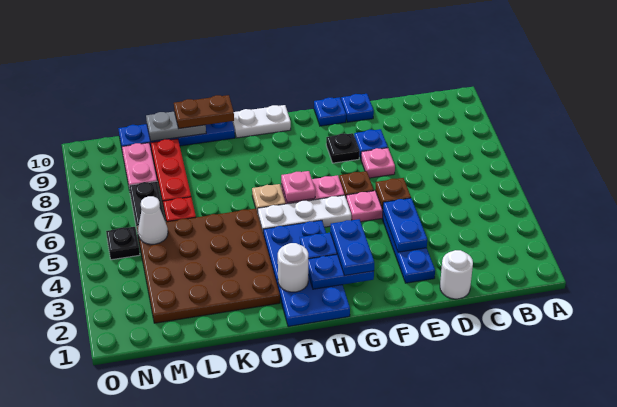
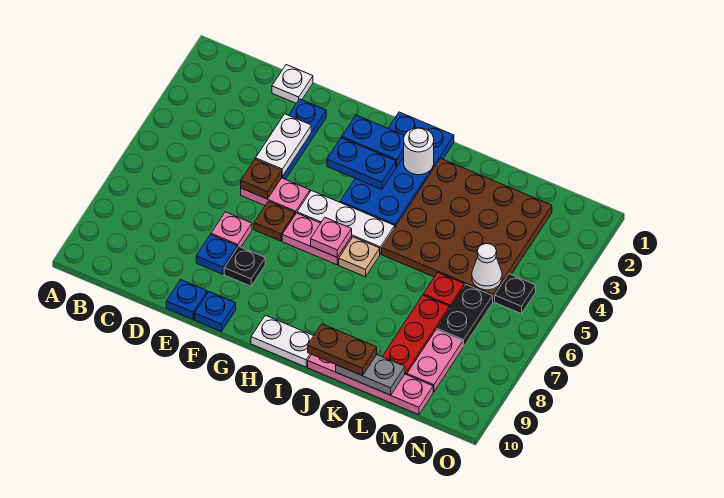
white 1x1 round brick [440,250,473,299] -> white 1x1 plate [272,65,313,103]
blue 1x2 plate [383,198,427,252] -> white 1x2 plate [256,114,311,176]
blue 1x2 plate [330,219,374,275] -> none
blue 1x4 plate [118,121,235,148] -> pink 1x4 plate [308,354,433,415]

